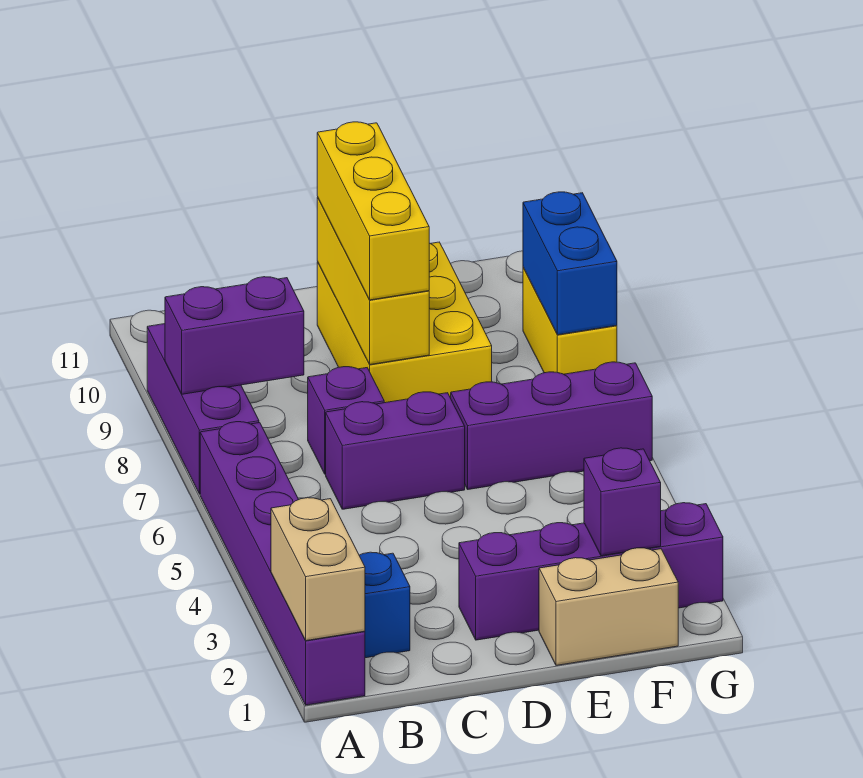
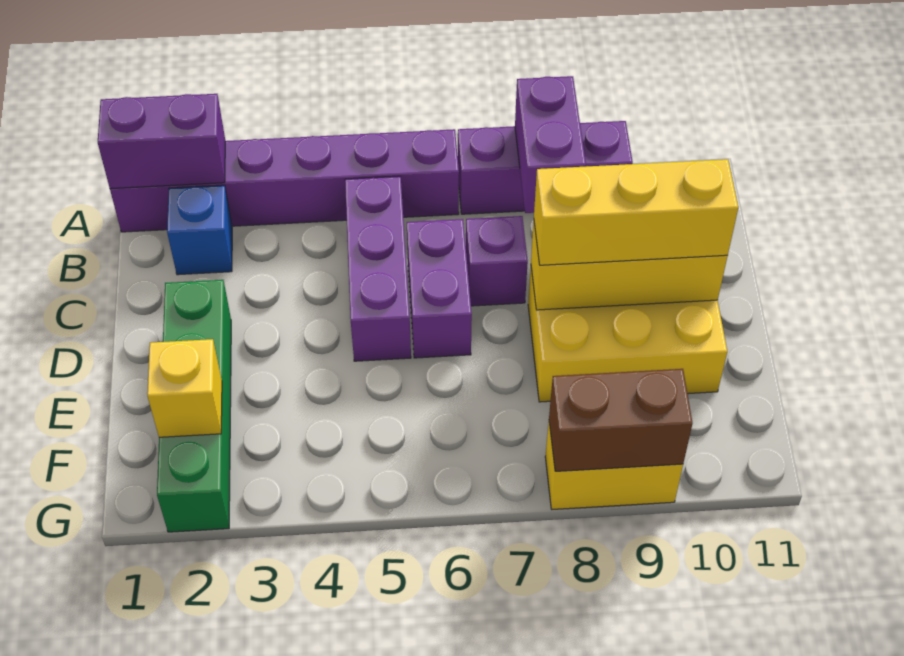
tan 1x2 brick [271,498,365,641] -> purple 1x2 brick [98,94,225,189]
purple 1x4 brick [459,503,723,640] -> green 1x4 brick [157,280,231,532]
tan 1x2 brick [539,548,678,665] -> none
purple 1x3 brick [451,362,652,489] -> purple 1x3 brick moved to [345,176,411,361]
purple 1x1 brick [584,448,661,556] -> yellow 1x1 brick [147,339,222,437]
blue 1x2 brick [523,192,617,335] -> brown 1x2 brick [549,369,692,471]

